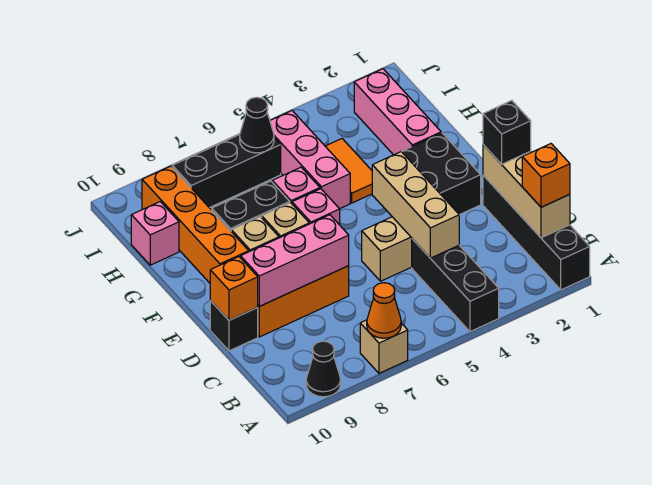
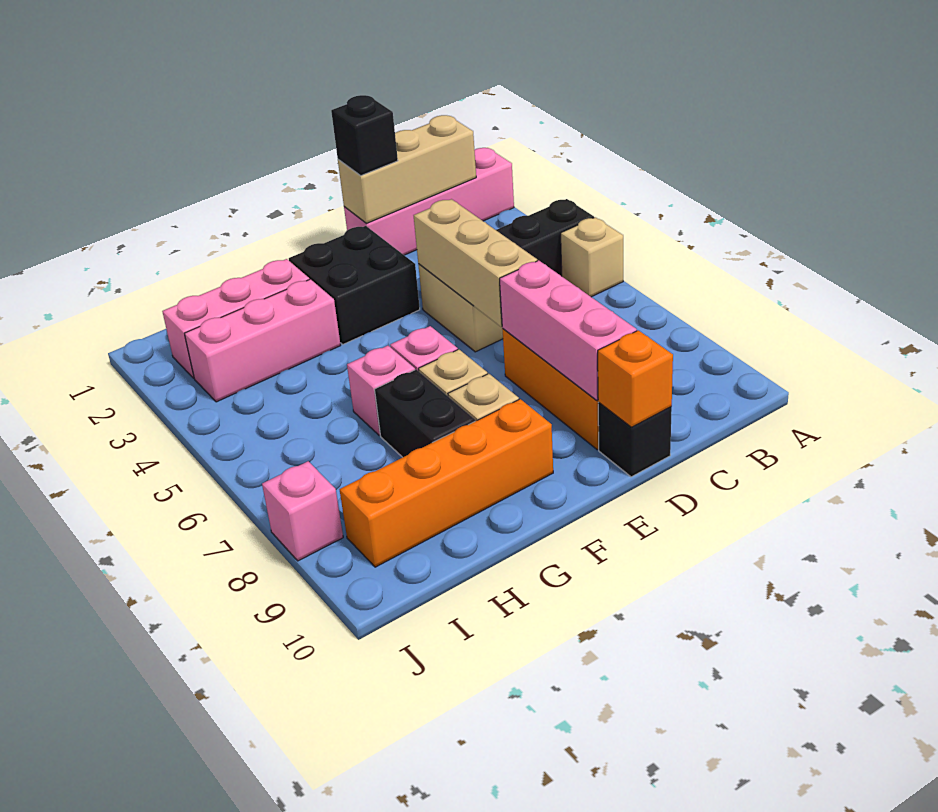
black 1x4 brick [483,175,590,290] -> pink 1x4 brick [344,148,514,255]
tan 1x1 brick [360,320,408,373] -> tan 1x1 brick moved to [561,217,623,297]
orange 1x1 cone [367,283,401,338] -> none
black 1x1 cone [306,341,341,397] -> none
orange 1x1 brick [522,144,570,207] -> none
tan 1x3 brick [372,152,459,258] -> tan 1x3 brick turned to [414,199,537,327]
orange 1x2 tile [325,139,372,203] -> none
pink 1x3 brick [270,111,350,209] -> pink 1x3 brick moved to [184,279,341,402]
pink 1x1 brick [131,202,179,265] -> pink 1x1 brick moved to [262,461,343,561]
black 1x3 brick [172,135,281,208] -> none
black 1x1 cone [240,97,274,153] -> none

